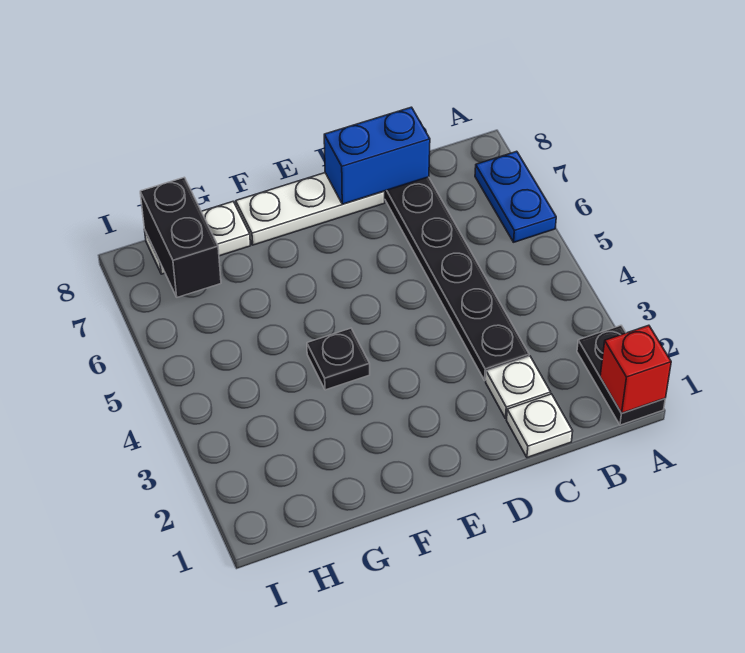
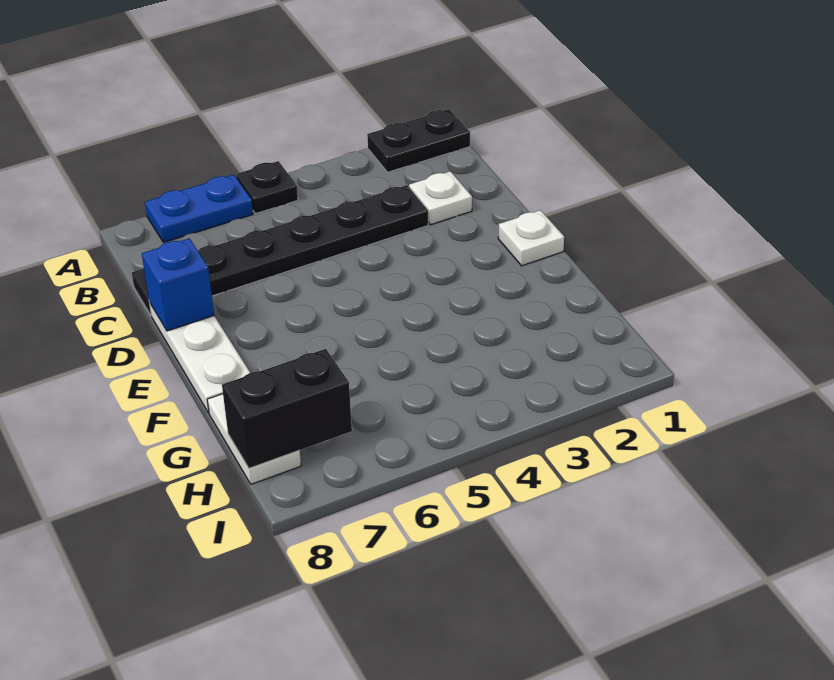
red 1x1 brick [600,325,671,413] -> none
white 1x1 plate [507,394,573,458] -> white 1x1 plate moved to [498,210,564,266]
blue 1x2 brick [324,107,430,204] -> blue 1x1 brick [142,238,214,331]
black 1x1 plate [307,328,370,390] -> black 1x1 plate moved to [236,161,298,214]

